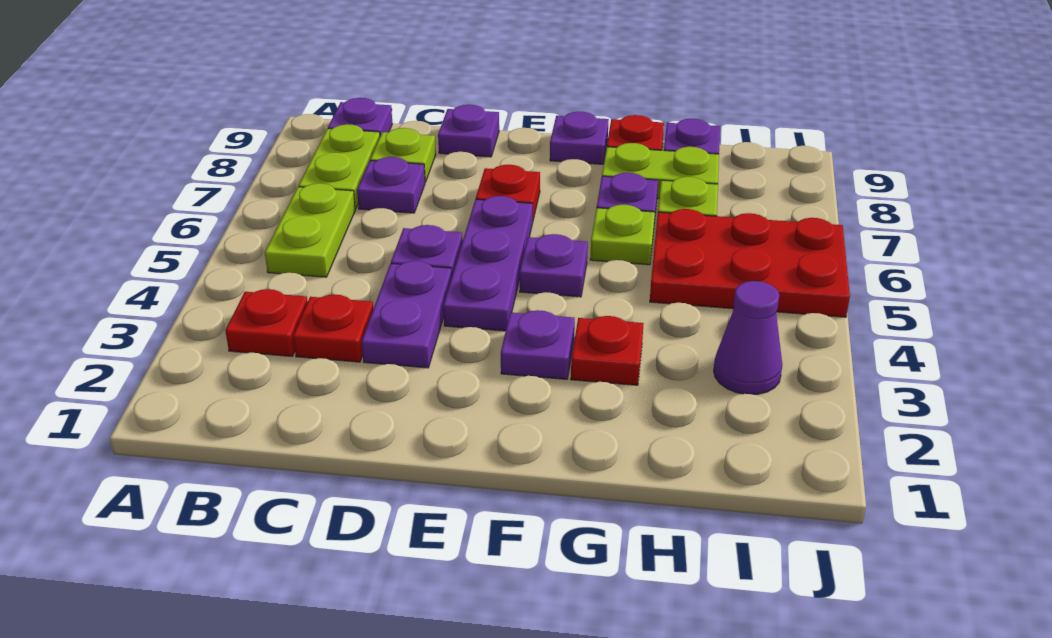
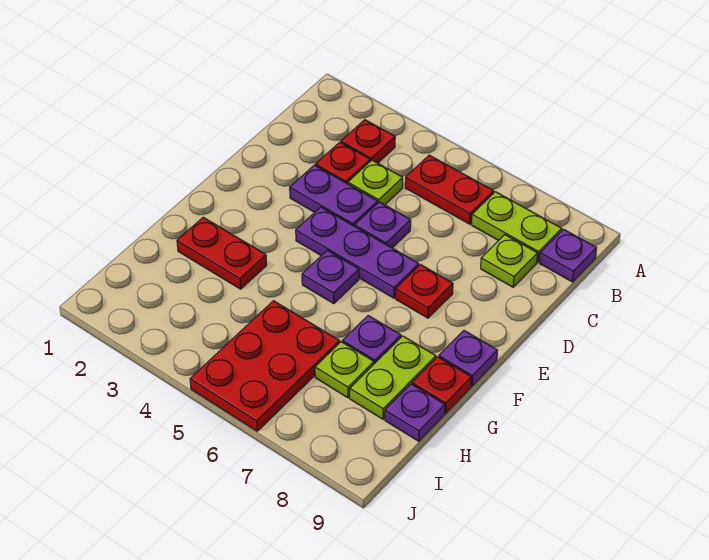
lime 1x2 plate [265,183,355,277] -> red 1x2 plate [405,155,494,224]
purple 1x1 plate [357,157,425,213] -> none
purple 1x1 plate [438,105,499,157] -> none
purple 1x1 plate [501,310,575,379] -> none
red 1x1 plate [571,316,644,385] -> red 1x2 plate [177,217,267,289]
lime 1x1 plate [590,205,655,265] -> lime 1x1 plate moved to [348,160,403,205]
purple 1x1 cone [714,281,782,394] -> none

